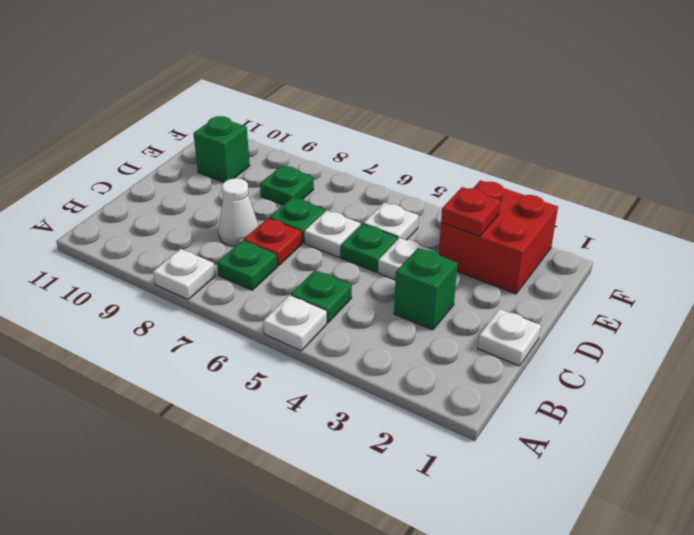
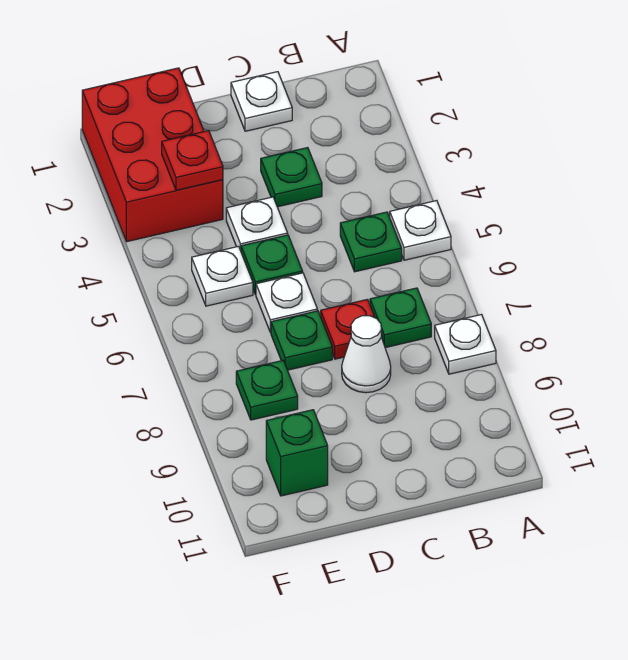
green 1x1 brick [394,248,458,330] -> green 1x1 plate [261,148,322,207]
red 2x2 brick [439,180,558,294] -> red 2x3 brick [82,68,223,242]

